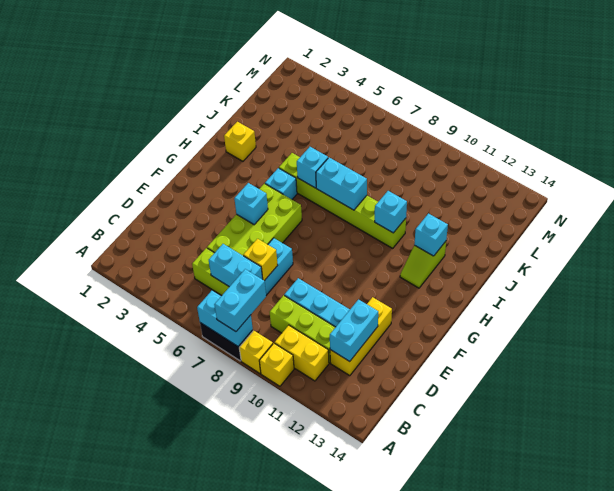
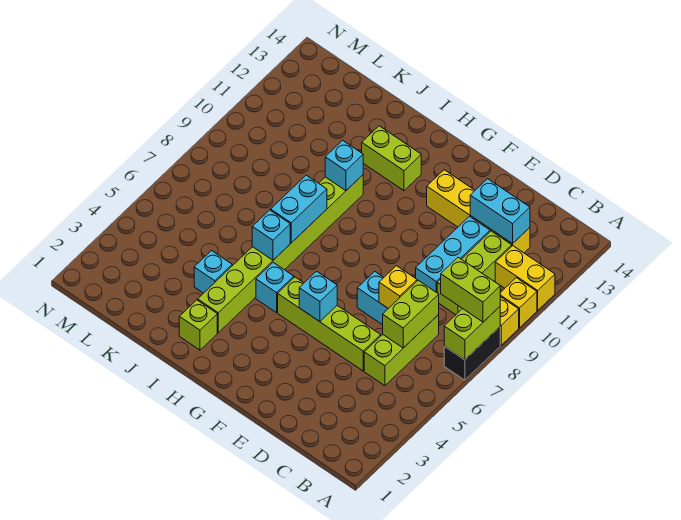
cyan 1x2 brick [197,291,253,346] -> lime 1x2 brick [444,307,500,360]
cyan 1x2 brick [214,269,266,332] -> lime 1x2 brick [441,257,500,322]
yellow 1x2 brick [275,325,329,381] -> yellow 1x2 brick turned to [495,246,555,310]
cyan 1x2 brick [209,244,263,287] -> lime 1x2 brick [383,280,439,348]
yellow 1x3 brick [330,297,392,376] -> yellow 1x4 brick [427,170,530,253]
lime 2x4 brick [207,184,302,255] -> lime 1x4 brick [278,277,381,371]
lime 1x2 slope [400,241,446,288] -> lime 1x2 brick [362,126,421,191]
yellow 1x1 brick [224,122,256,161] -> lime 1x1 brick [179,300,217,350]
lime 1x6 brick [279,153,406,248] -> lime 1x8 brick [198,175,363,333]
cyan 1x1 brick [414,213,448,256] -> cyan 1x1 brick moved to [194,251,232,293]

